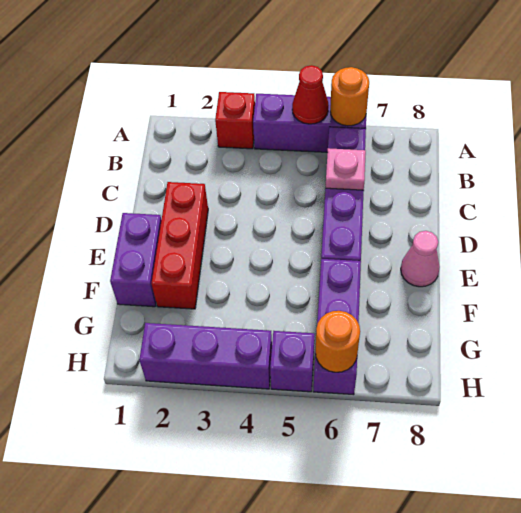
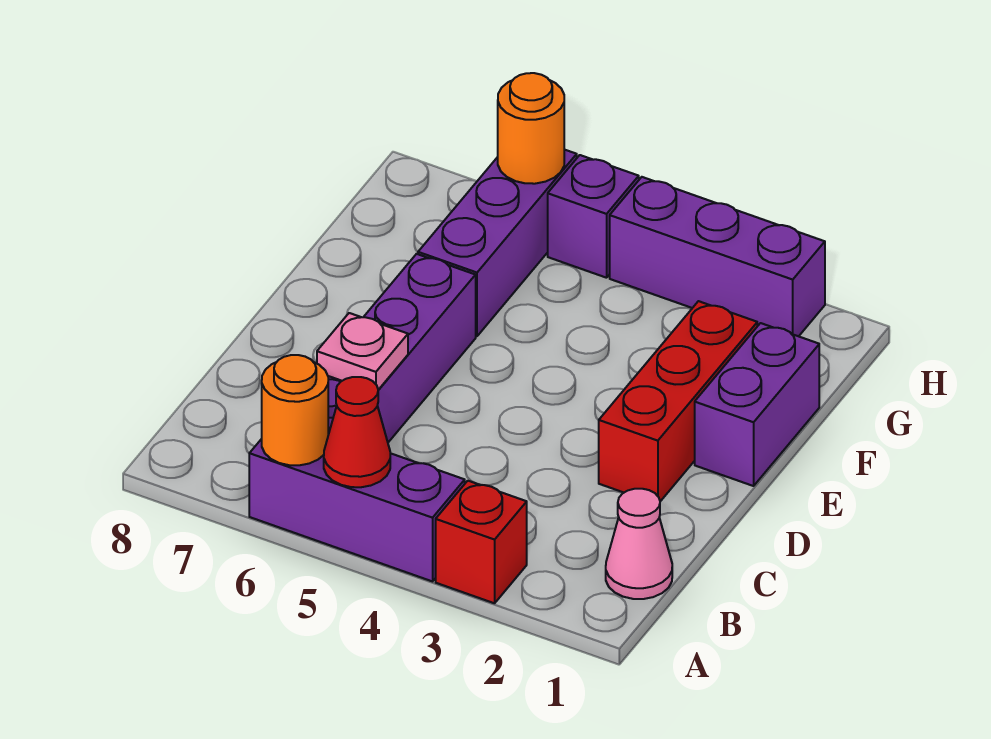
pink 1x1 cone [401,231,440,287] -> pink 1x1 cone moved to [606,489,672,599]

